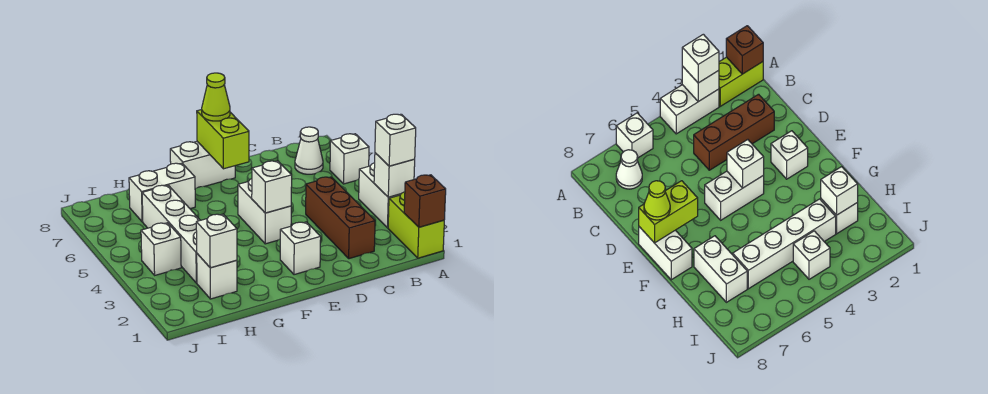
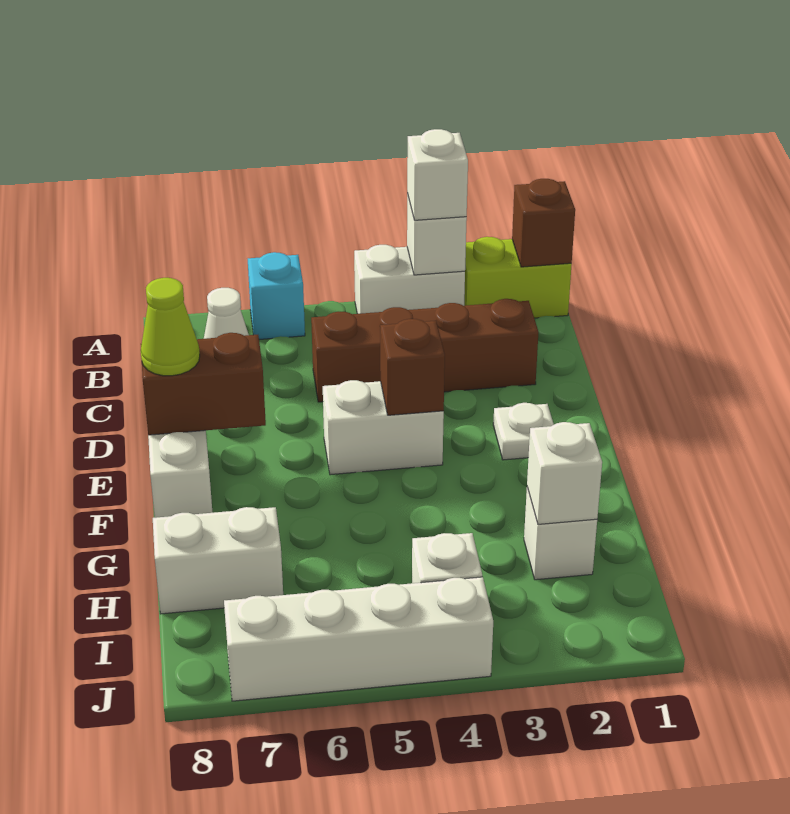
white 1x1 brick [330,134,369,184] -> cyan 1x1 brick [248,252,305,339]
brown 1x3 brick [306,177,375,259] -> brown 1x4 brick [311,299,538,402]
white 1x1 brick [280,222,321,275] -> white 1x1 plate [493,403,554,460]
white 1x1 brick [252,161,292,213] -> brown 1x1 brick [380,319,445,415]
lime 1x2 brick [197,110,249,169] -> brown 1x2 brick [141,333,266,435]
white 1x2 brick [129,163,195,222] -> white 1x2 brick turned to [153,507,283,614]
white 1x4 brick [142,185,200,283] -> white 1x4 brick moved to [224,577,493,701]

